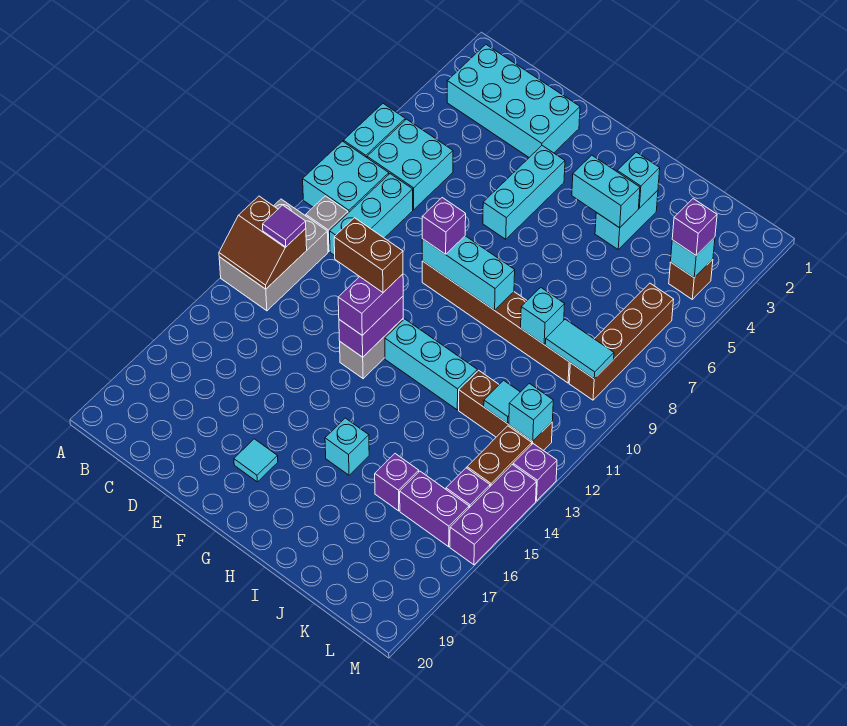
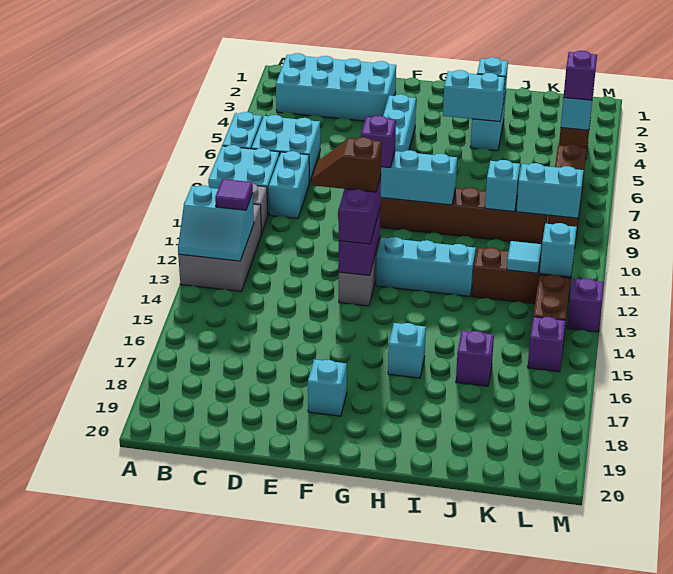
brown 2x2 slope [219,196,307,289] -> cyan 2x2 slope [178,185,254,261]
cyan 1x3 brick [330,174,413,256] -> cyan 1x2 brick [269,151,309,219]
brown 1x2 brick [334,218,403,292] -> brown 1x2 slope [312,137,382,192]
cyan 1x1 tile [234,439,278,482] -> cyan 1x1 brick [308,359,347,416]
cyan 1x2 tile [545,319,614,379] -> cyan 1x2 brick [516,163,584,218]
purple 1x2 brick [400,471,469,547] -> none
purple 1x3 brick [450,465,536,565] -> none

